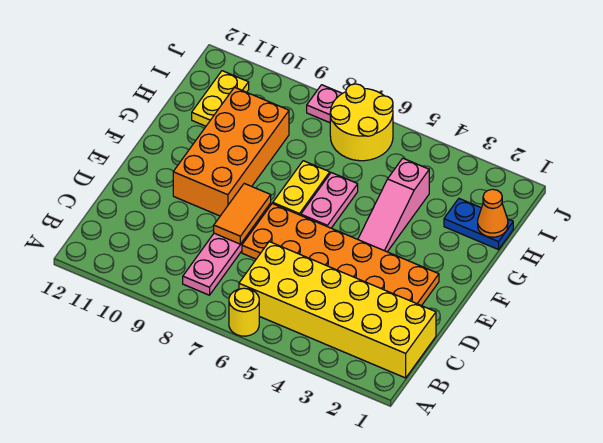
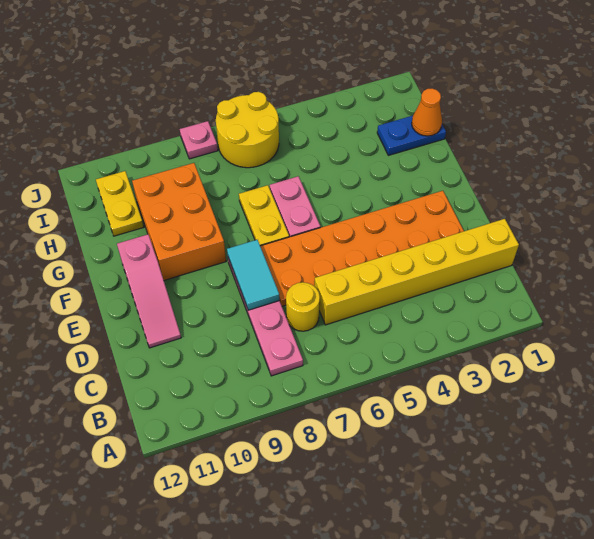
yellow 1x1 round brick [229,288,259,336] -> yellow 1x1 round brick moved to [286,282,320,331]
yellow 2x6 brick [239,242,436,378] -> yellow 1x6 brick [314,219,519,325]
orange 1x2 tile [214,183,271,244] -> cyan 1x2 tile [227,240,280,310]
orange 2x4 brick [173,87,289,216] -> orange 2x3 brick [132,163,226,280]
pink 1x3 slope [358,158,429,252] -> pink 1x3 slope moved to [117,234,181,348]

